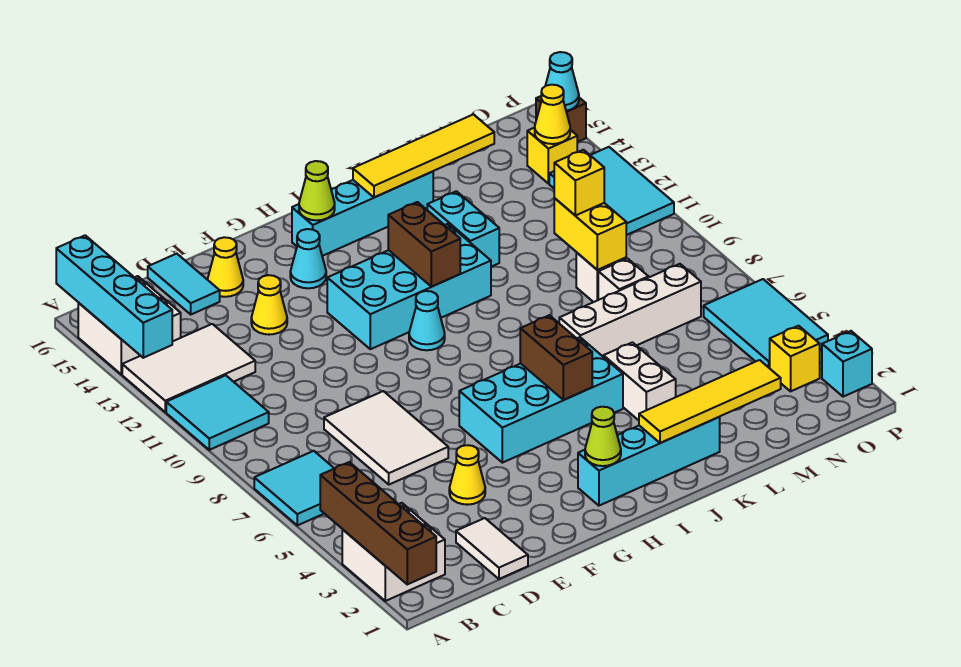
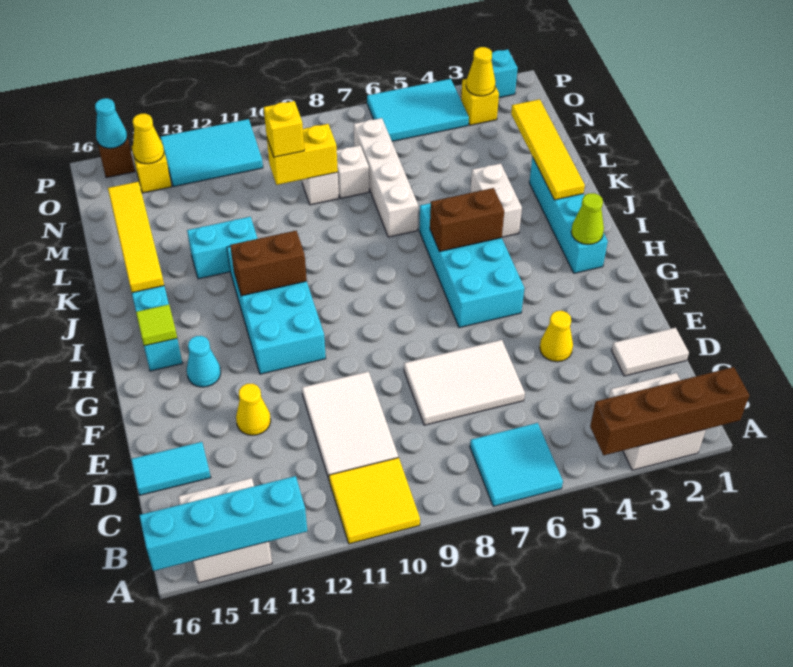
cyan 2x2 tile [166,375,269,450] -> yellow 2x2 tile [329,458,420,544]
white 2x3 tile [122,324,255,412] -> white 2x3 tile moved to [302,371,398,479]
yellow 1x1 cone [207,237,243,297] -> yellow 1x1 cone moved to [466,47,495,96]
cyan 1x1 cone [409,291,445,350] -> none
lime 1x1 cone [299,161,335,220] -> lime 1x1 tile [136,305,177,346]
white 1x2 brick [603,342,676,420] -> white 1x2 brick turned to [470,163,522,237]

